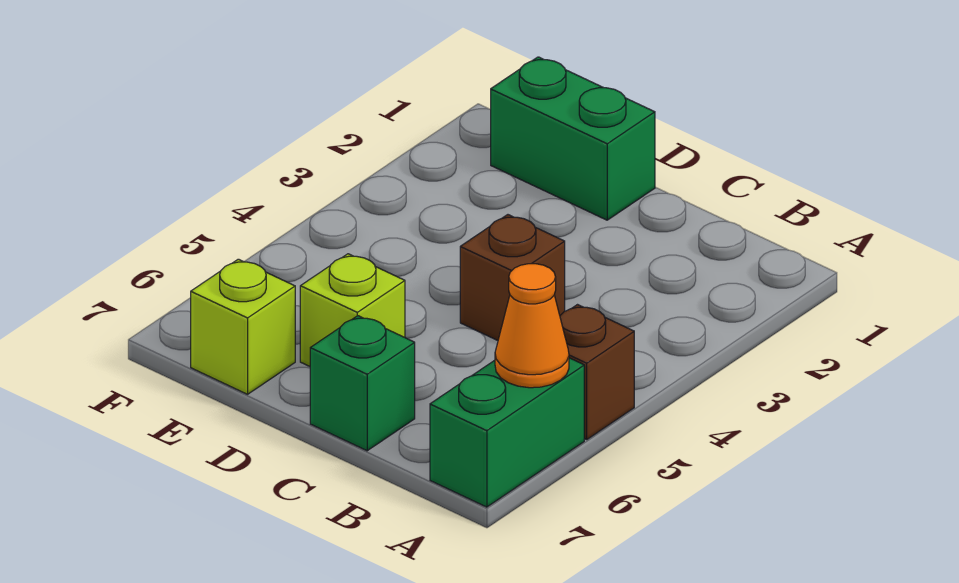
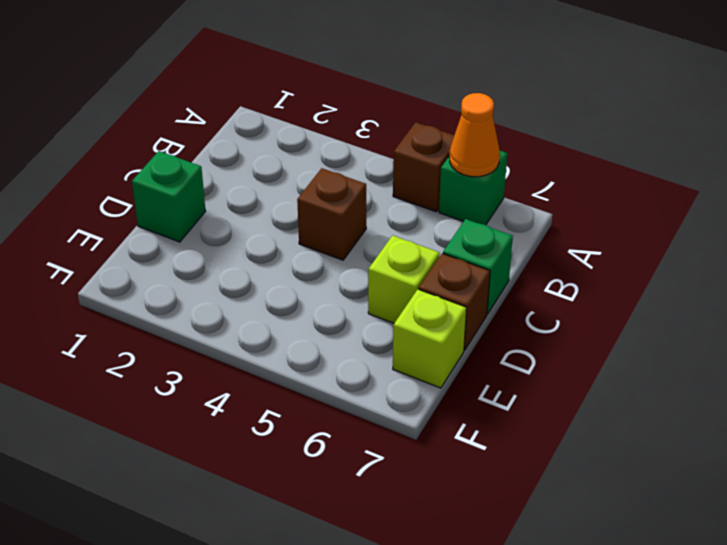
green 1x2 brick [430,358,584,507] -> green 1x1 brick [439,151,507,225]
green 1x2 brick [491,57,655,220] -> green 1x1 brick [132,151,206,242]
none -> brown 1x1 brick [419,253,490,350]

